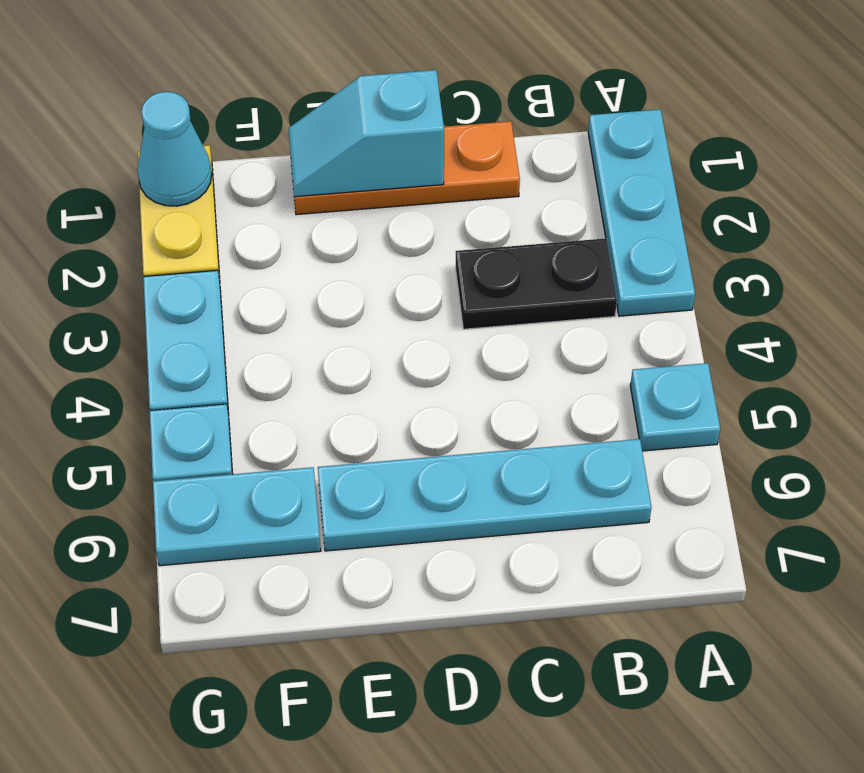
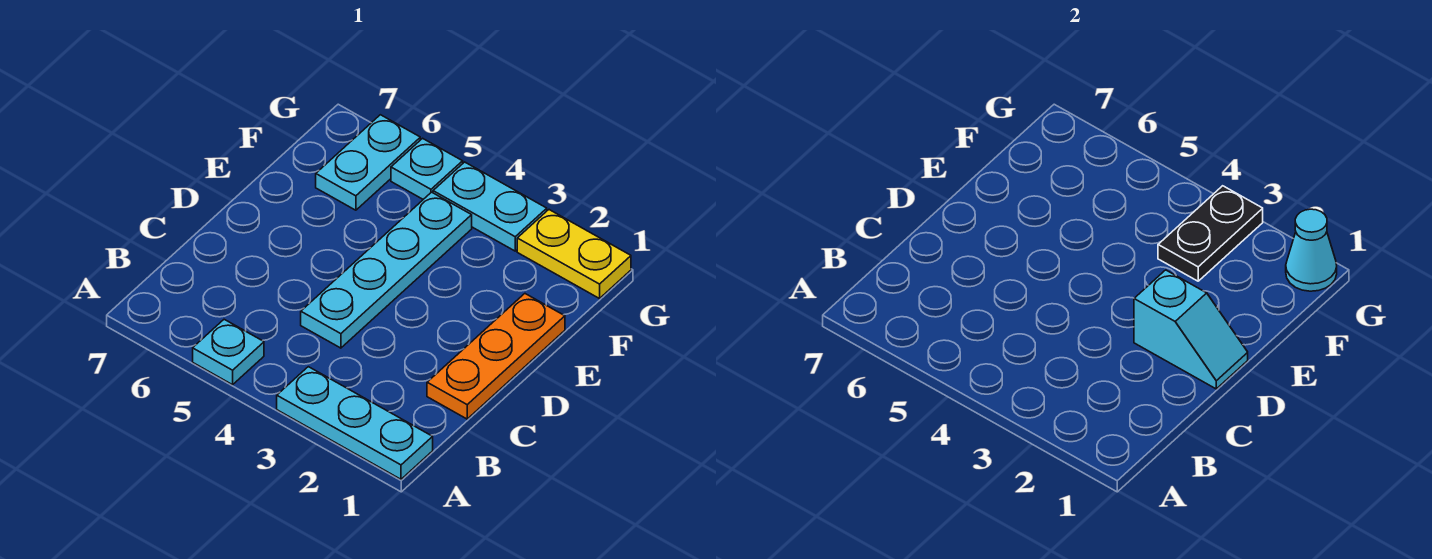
black 1x2 plate [456,238,617,329] -> black 1x2 plate moved to [1158,186,1263,281]
cyan 1x4 plate [318,439,652,551] -> cyan 1x4 plate moved to [301,192,472,348]
cyan 1x2 slope [288,70,444,197] -> cyan 1x2 slope turned to [1134,270,1248,389]

